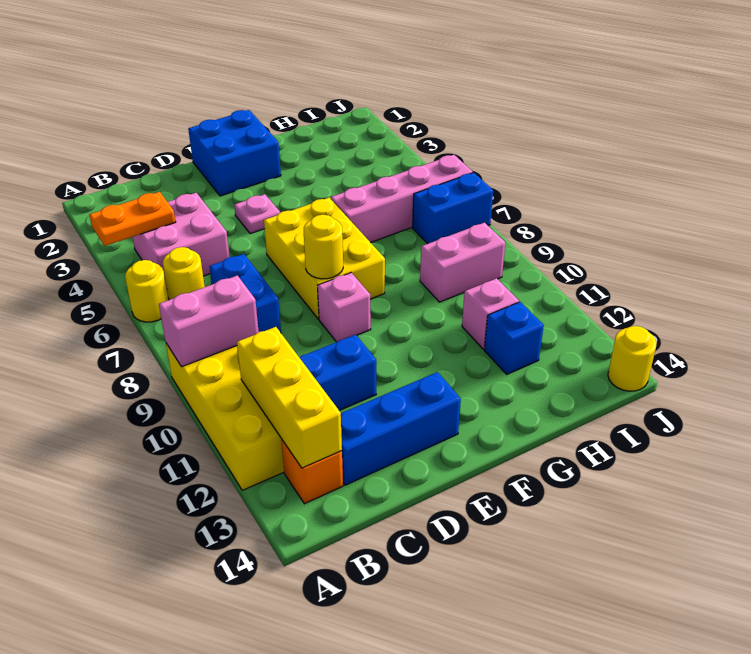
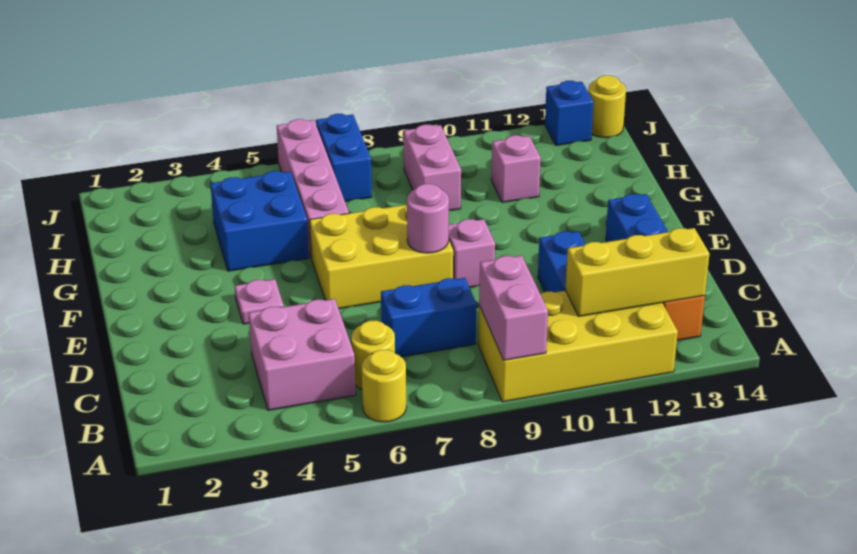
orange 1x2 plate [89,192,176,246] -> none
blue 2x2 brick [188,110,281,196] -> blue 2x2 brick moved to [210,171,309,271]
yellow 1x1 round brick [304,215,343,279] -> pink 1x1 round brick [407,184,449,253]
blue 1x1 brick [484,302,544,374] -> blue 1x1 brick moved to [545,81,594,145]

